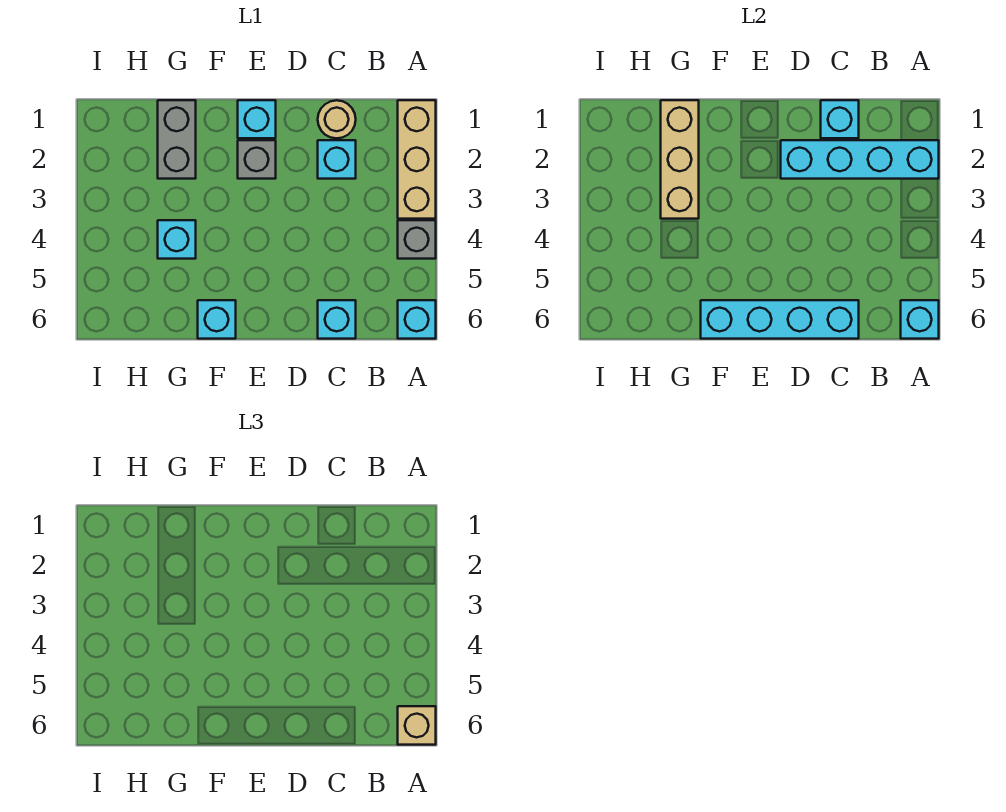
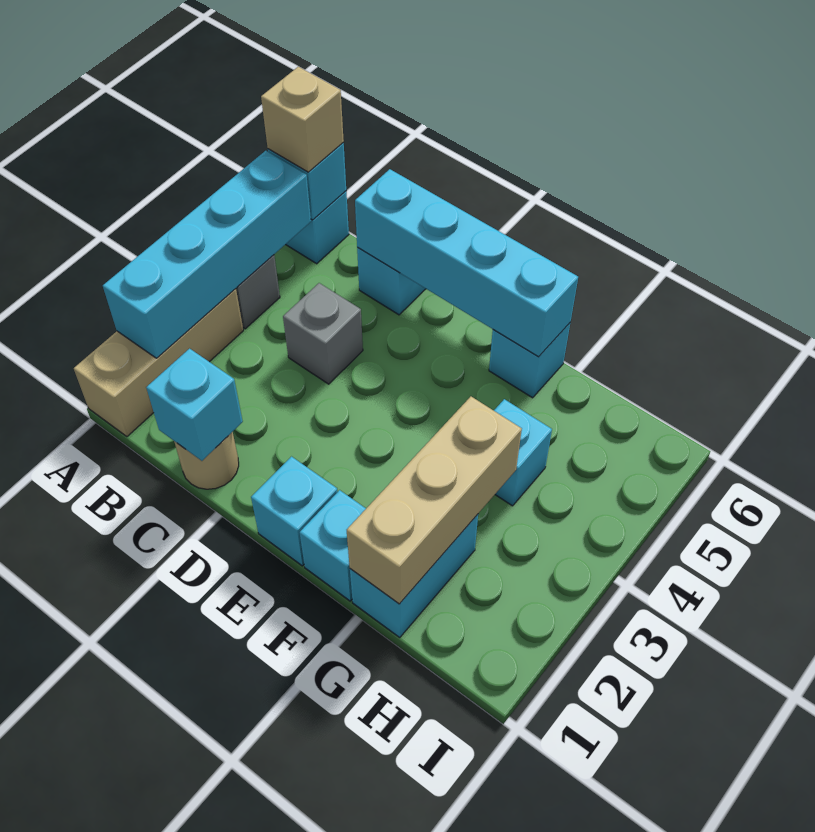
cyan 1x4 brick [781,140,939,179] -> cyan 1x4 brick turned to [103,151,311,358]
cyan 1x1 brick [318,140,356,179] -> cyan 1x1 brick moved to [300,490,366,601]
grey 1x1 brick [238,140,276,179] -> grey 1x1 brick moved to [283,283,363,384]
grey 1x2 brick [158,100,196,179] -> cyan 1x2 brick [350,514,478,637]

